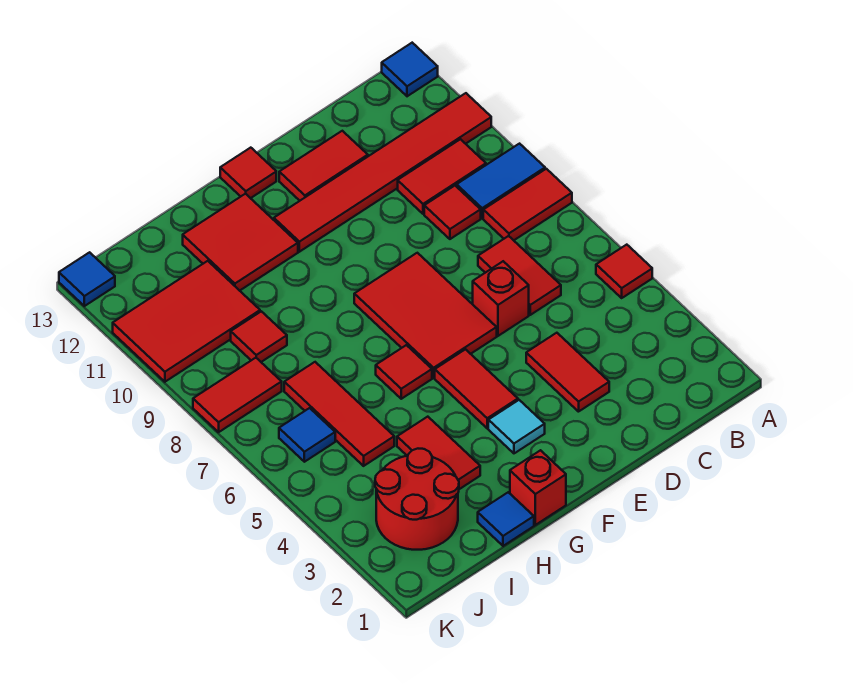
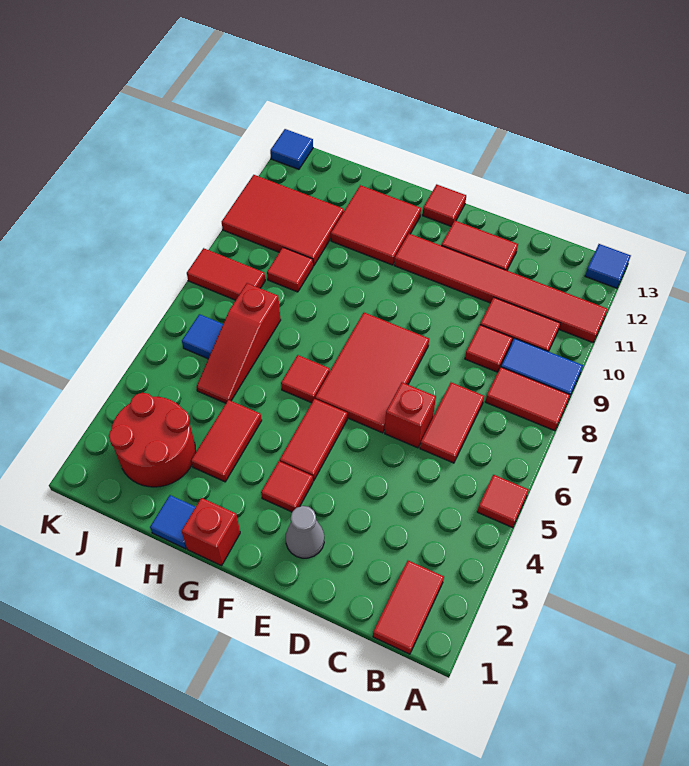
red 1x2 tile [526,333,609,412] -> red 1x2 tile moved to [373,561,444,654]
none -> grey 1x1 cone [286,506,324,558]
cyan 1x1 tile [488,400,545,453] -> red 1x1 tile [261,461,313,512]
red 1x3 tile [284,362,394,466] -> red 1x3 slope [197,283,281,403]

